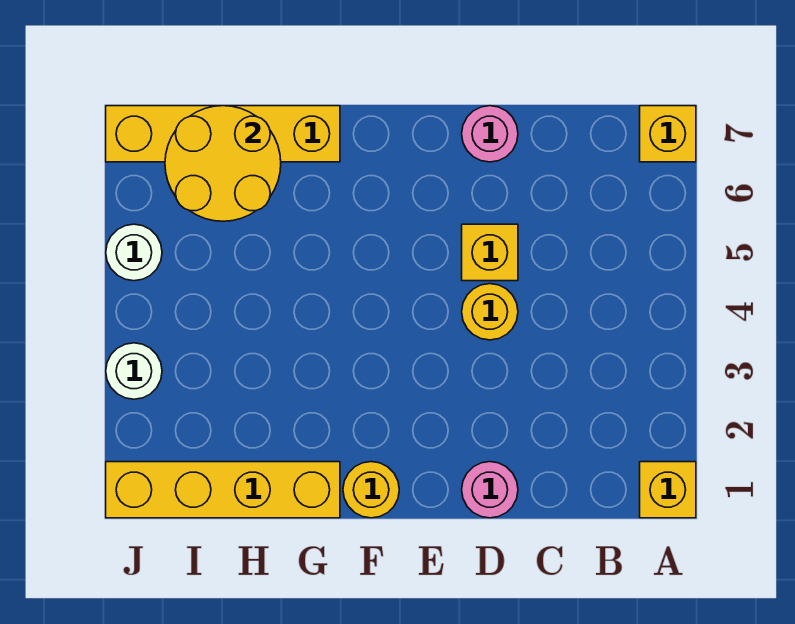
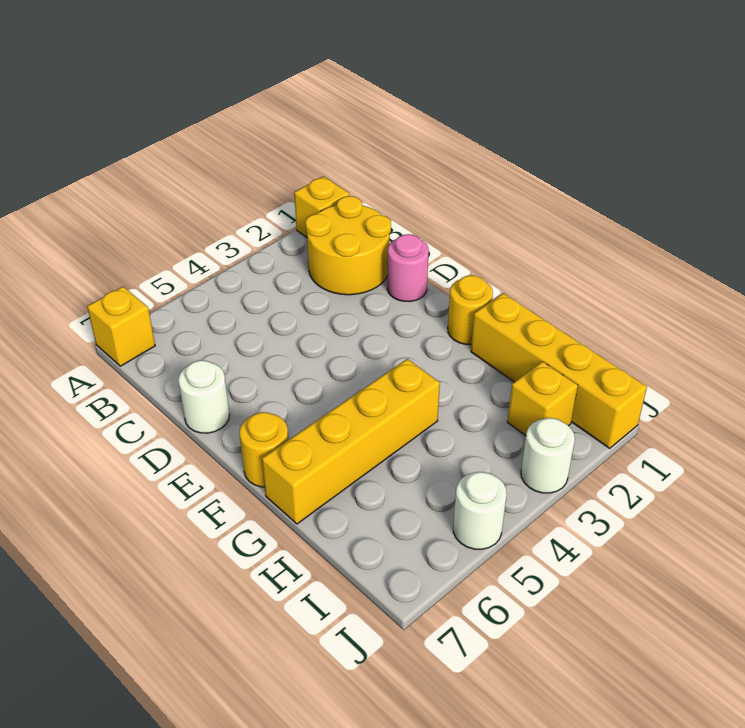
yellow 1x1 round brick [462,284,518,340] -> yellow 1x1 round brick moved to [239,412,288,487]
yellow 1x1 brick [462,224,518,281] -> yellow 1x1 brick moved to [507,361,578,436]
pink 1x1 round brick [462,106,518,162] -> white 1x1 round brick [178,360,230,433]
yellow 1x4 brick [106,106,340,162] -> yellow 1x4 brick turned to [262,359,440,524]
yellow 2x2 round brick [165,106,281,221] -> yellow 2x2 round brick moved to [305,196,391,295]

